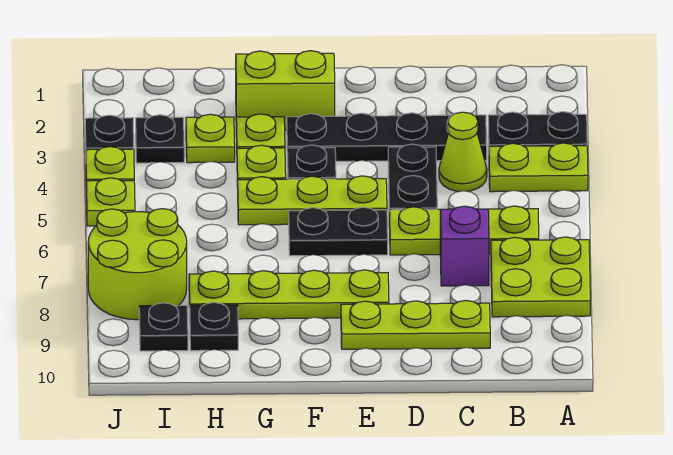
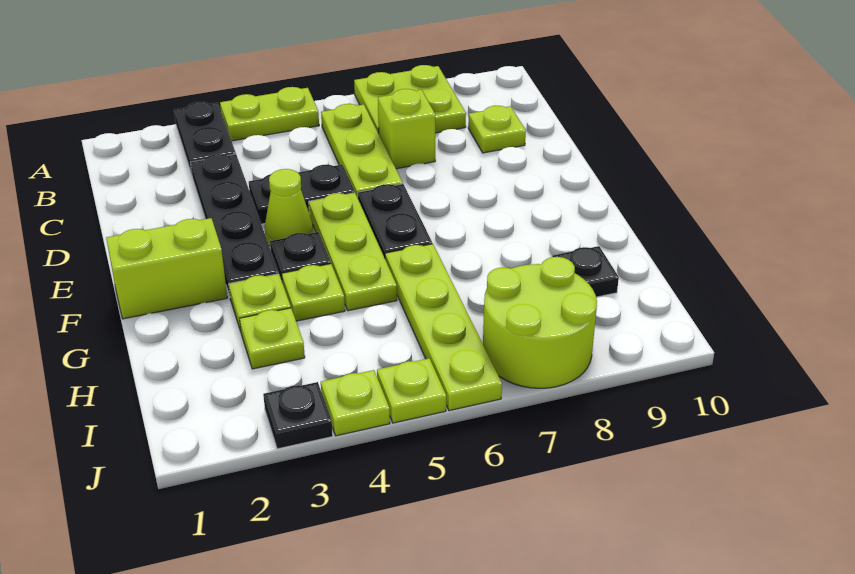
lime 1x2 plate [489,143,588,192] -> lime 1x2 plate turned to [220,87,319,141]
lime 1x1 cone [439,112,487,191] -> lime 1x1 cone moved to [264,169,313,245]
purple 1x1 brick [440,206,489,286] -> lime 1x1 brick [378,89,435,169]
lime 1x3 plate [341,300,490,349] -> lime 1x1 plate [468,106,526,153]
lime 1x4 plate [189,270,389,319] -> lime 1x4 plate moved to [385,244,502,411]
lime 1x2 brick [236,51,335,130] -> lime 1x2 brick turned to [106,218,227,319]
black 1x1 plate [136,115,184,163] -> none
black 1x1 plate [139,303,188,351] -> none

